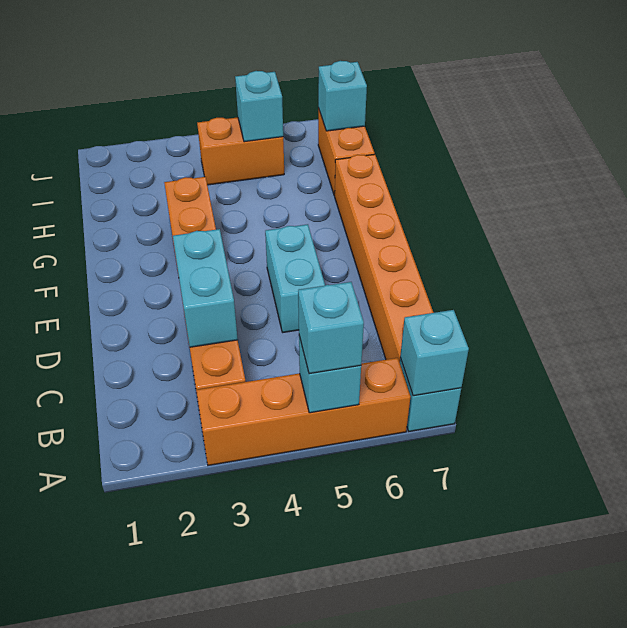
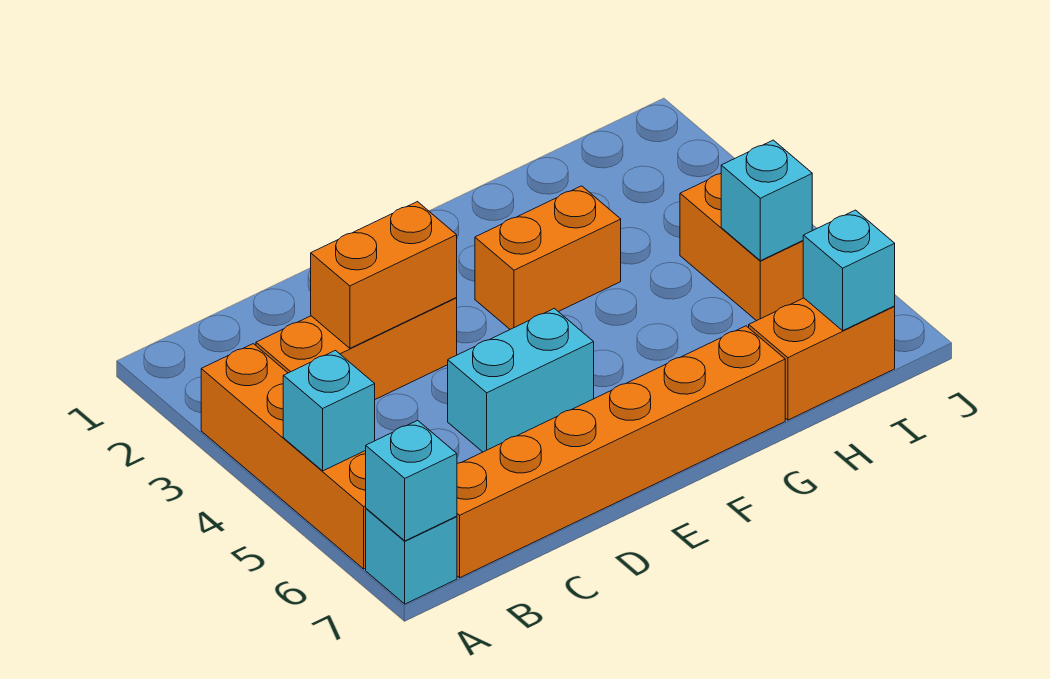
cyan 1x1 brick [298,282,364,374] -> none
cyan 1x2 brick [173,229,238,347] -> orange 1x2 brick [311,202,457,348]

